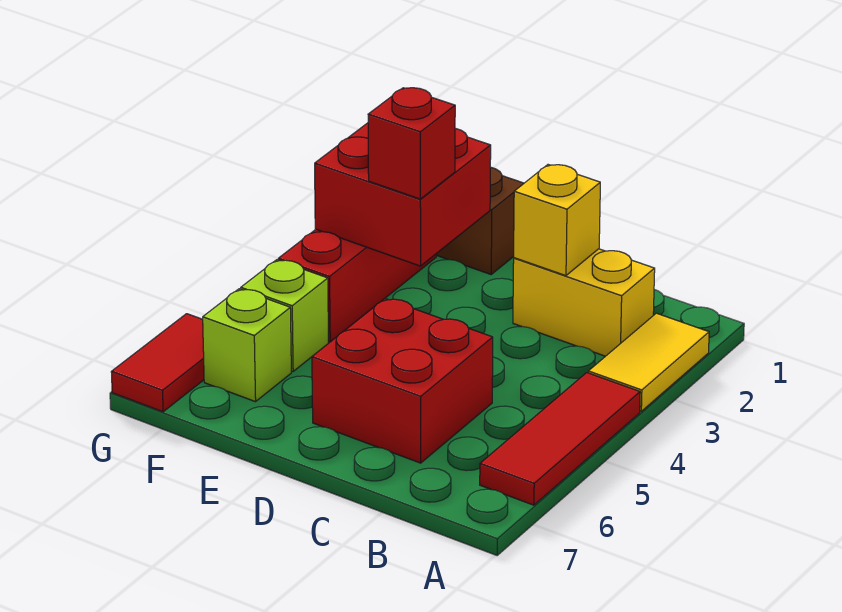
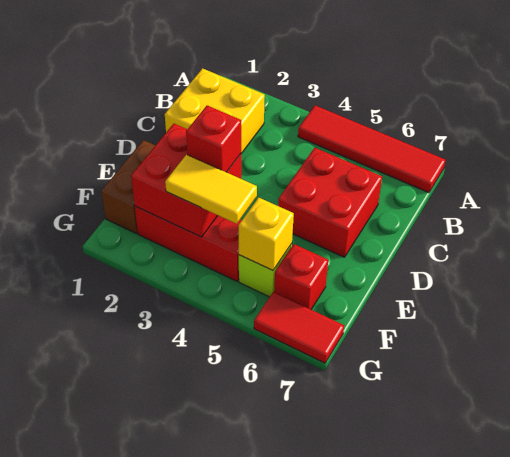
yellow 1x2 tile [588,313,709,411] -> yellow 1x2 tile moved to [165,155,257,224]
red 1x3 tile [480,373,640,505] -> red 1x4 tile [298,105,445,193]
yellow 1x2 brick [513,249,655,356] -> yellow 2x2 brick [165,68,265,154]
yellow 1x1 brick [514,165,600,276] -> yellow 1x1 brick moved to [239,198,294,270]
lime 1x1 brick [203,289,291,402] -> red 1x1 brick [274,244,328,309]

